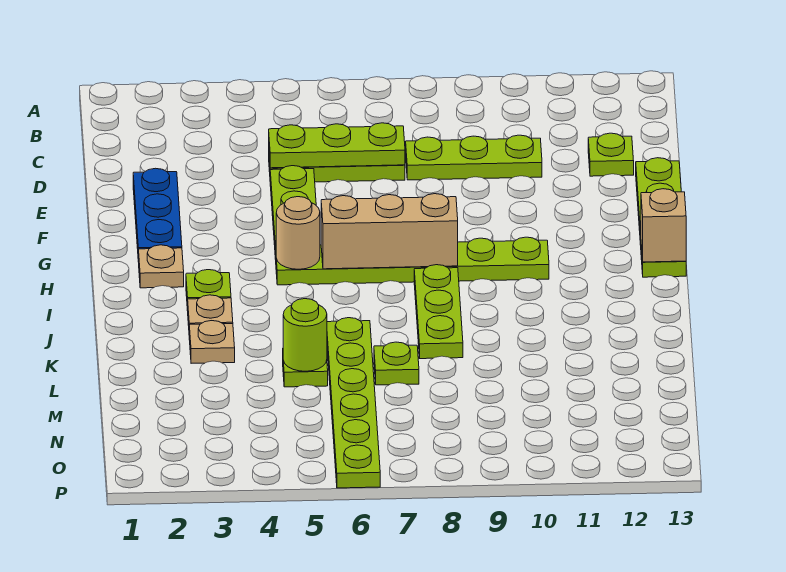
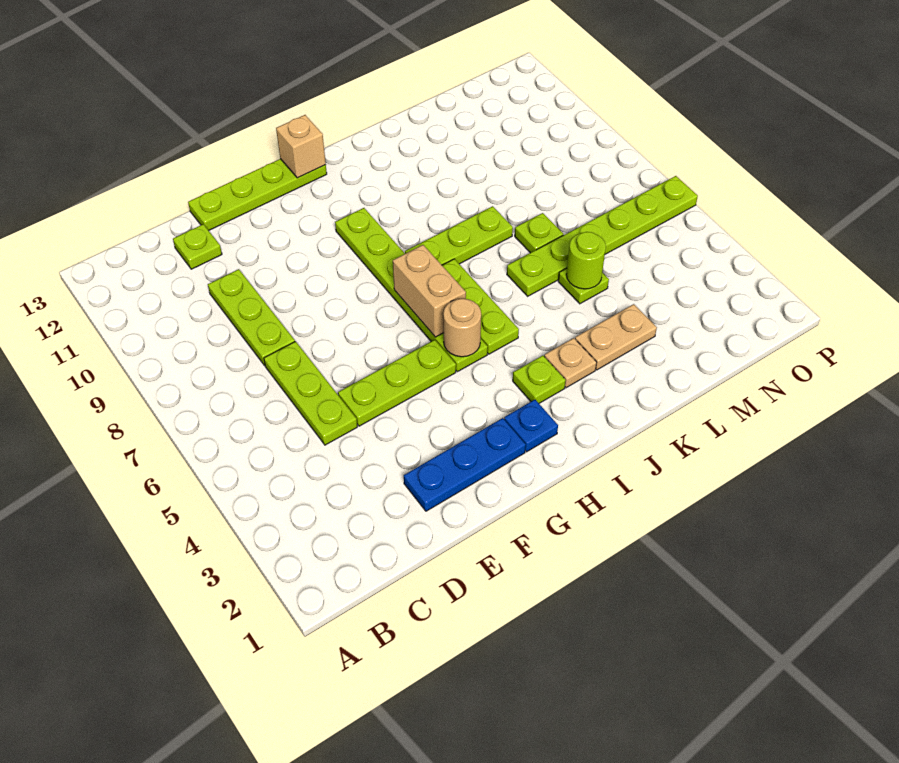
lime 1x3 plate [269,123,405,168] -> lime 1x3 plate moved to [442,259,519,354]
tan 1x1 plate [139,245,184,288] -> blue 1x1 plate [504,400,558,452]
tan 1x3 brick [321,194,458,269] -> tan 1x2 brick [393,245,466,337]
tan 1x1 plate [189,321,235,363] -> tan 1x2 plate [575,304,657,370]

